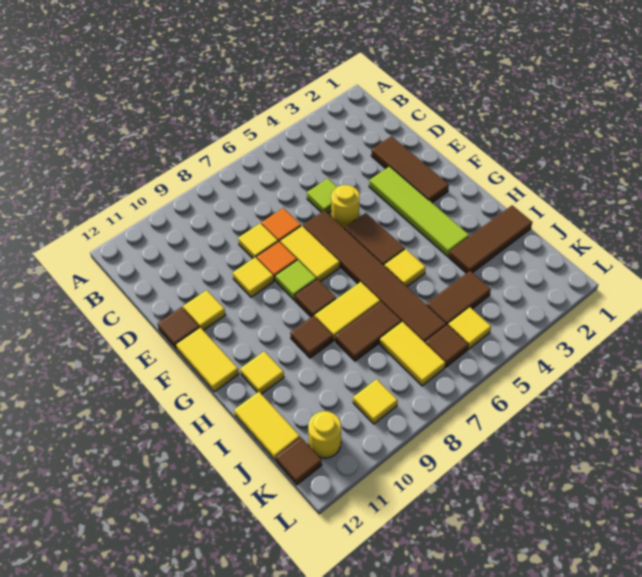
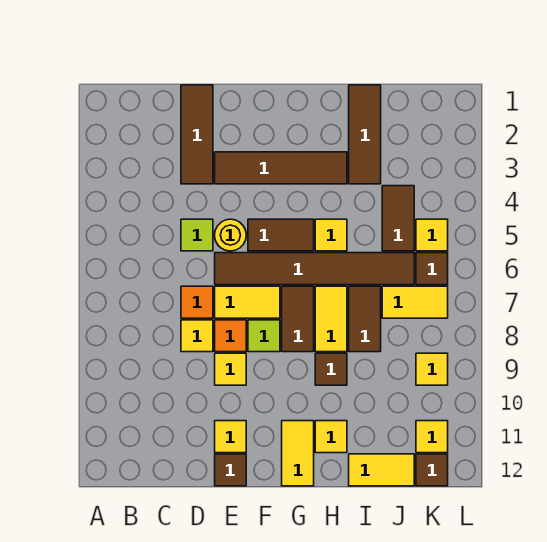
brown 1x3 tile [371,136,449,203] -> brown 1x3 tile turned to [181,85,213,184]
lime 1x4 tile [369,166,469,256] -> brown 1x4 tile [215,152,347,184]
yellow 1x2 tile [176,328,239,392] -> yellow 1x2 tile turned to [282,421,314,486]
brown 1x1 tile [295,279,336,317] -> brown 1x2 tile [282,286,314,352]
yellow 1x1 round brick [308,411,341,458] -> yellow 1x1 tile [416,421,448,453]

